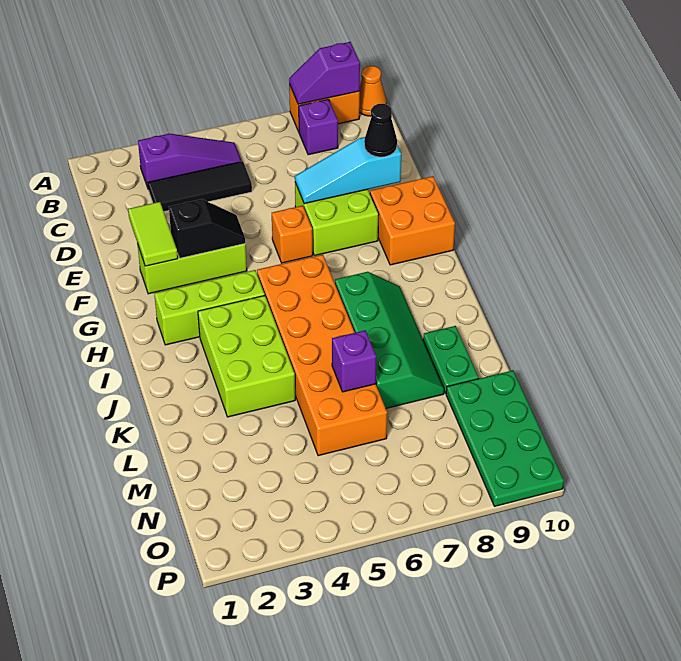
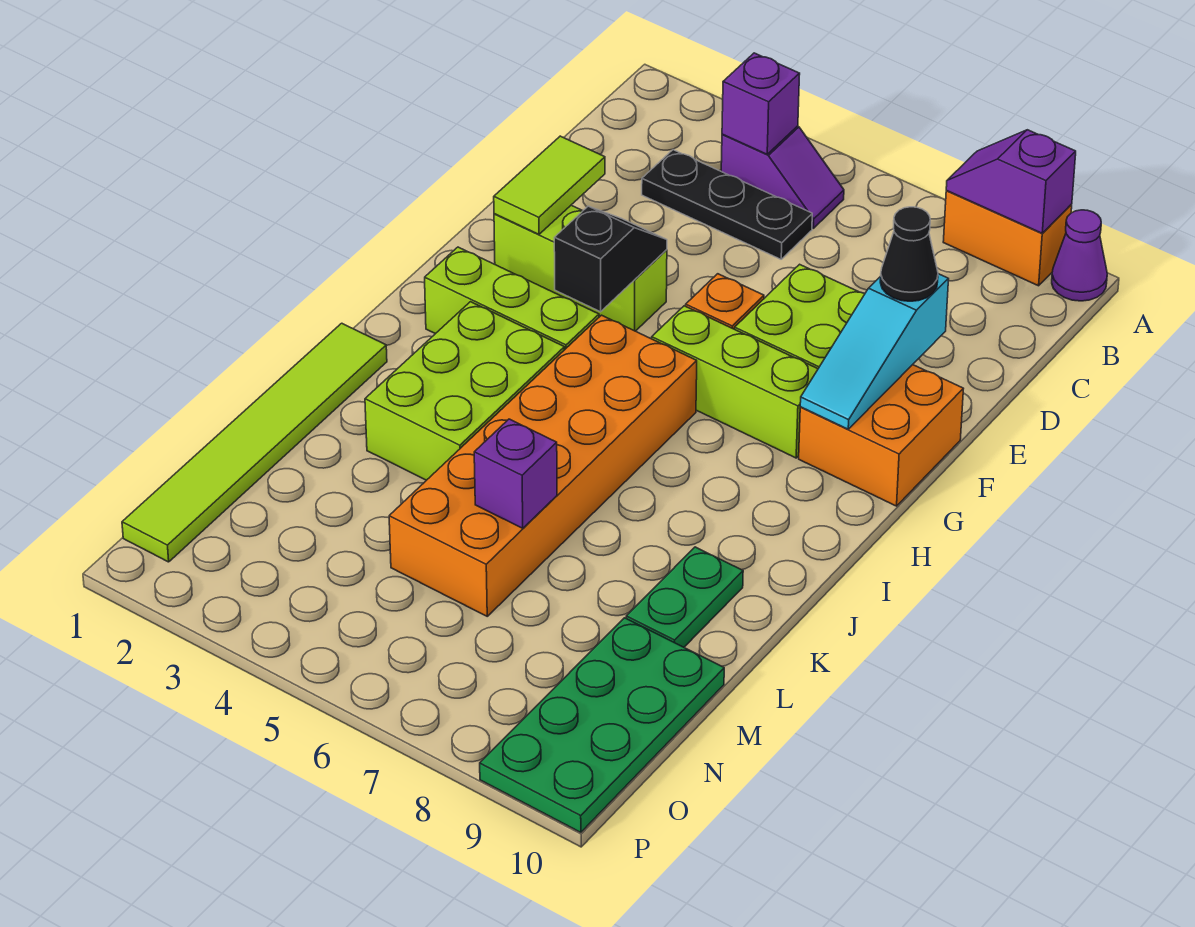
orange 1x1 cone [359,66,386,116] -> purple 1x1 cone [1052,210,1107,301]
purple 1x3 slope [138,134,242,188] -> purple 1x2 slope [721,126,844,228]
purple 1x1 brick [299,99,338,155] -> purple 1x1 brick moved to [722,53,800,154]
black 1x3 tile [148,161,252,212] -> black 1x3 plate [642,150,812,259]
cyan 1x3 slope [295,137,401,204] -> cyan 1x3 slope turned to [800,274,949,429]
black 1x2 slope [169,199,245,258] -> black 1x2 slope turned to [554,206,667,312]
none -> lime 1x3 brick [652,306,818,458]
green 2x4 slope [335,272,444,408] -> none
none -> lime 1x6 tile [122,323,387,562]

